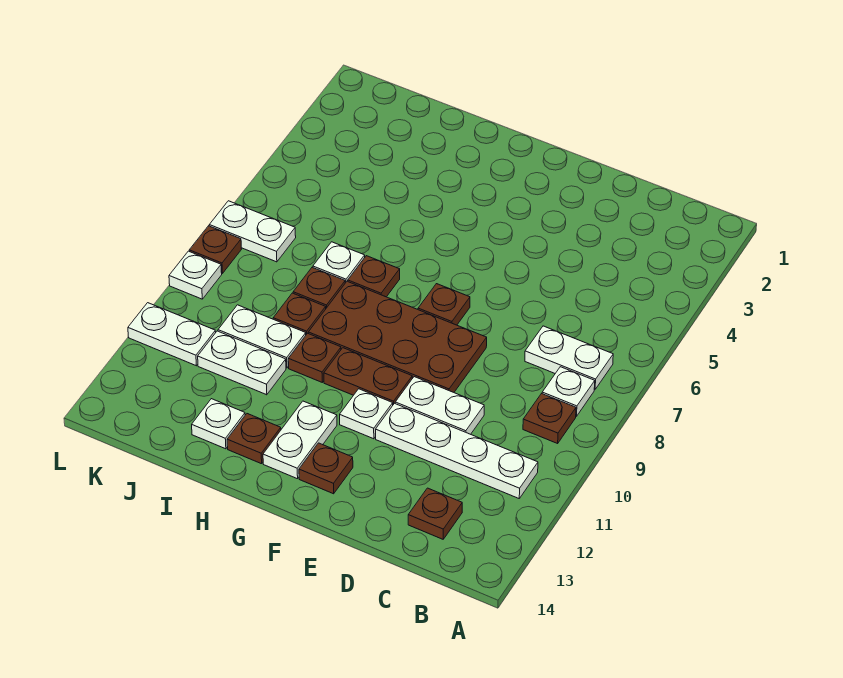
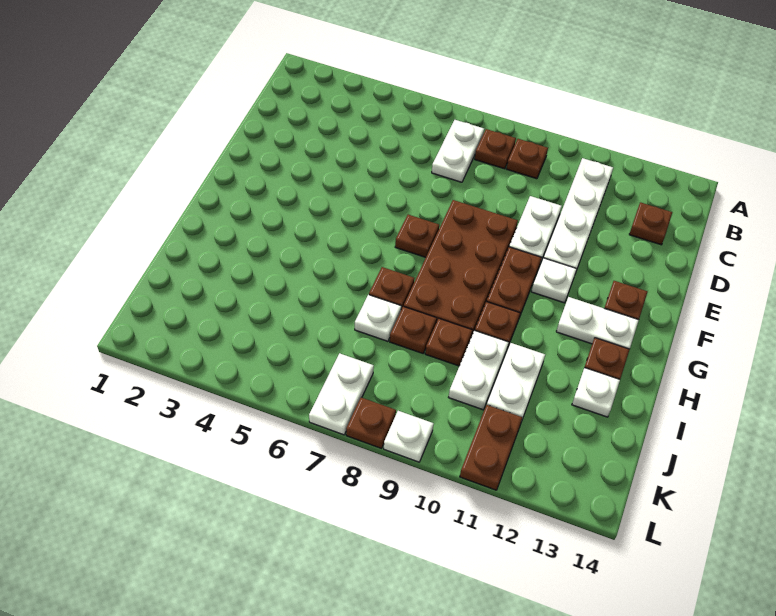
white 1x1 plate [542,367,595,416] -> brown 1x1 plate [475,129,516,169]
white 1x2 plate [128,303,216,366] -> brown 1x2 plate [460,405,522,490]

